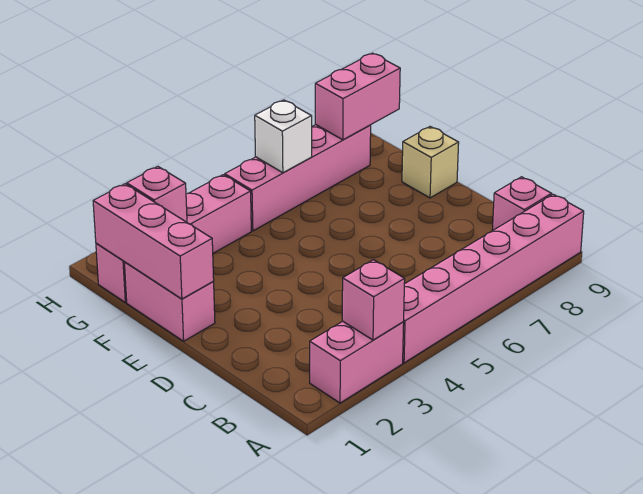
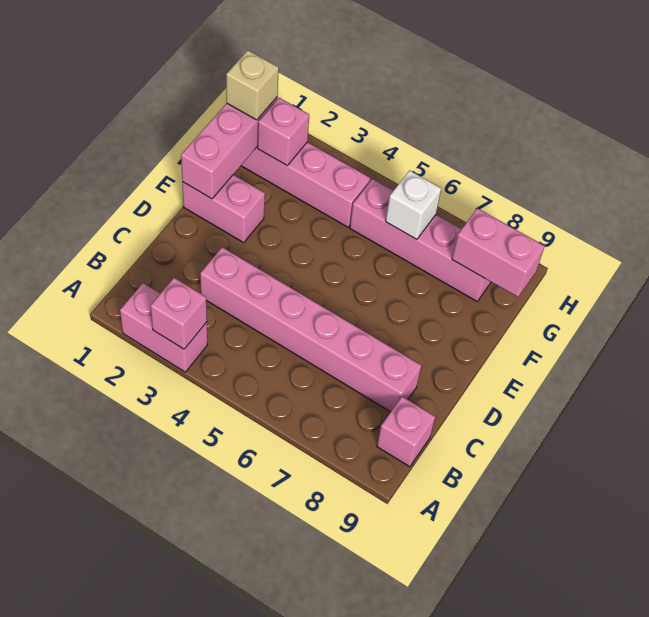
pink 1x6 brick [403,194,584,363] -> pink 1x6 brick moved to [200,247,422,412]
pink 1x2 brick [124,262,215,341] -> pink 1x2 brick turned to [182,175,265,243]
tan 1x1 brick [402,127,459,198] -> tan 1x1 brick moved to [226,50,279,120]

